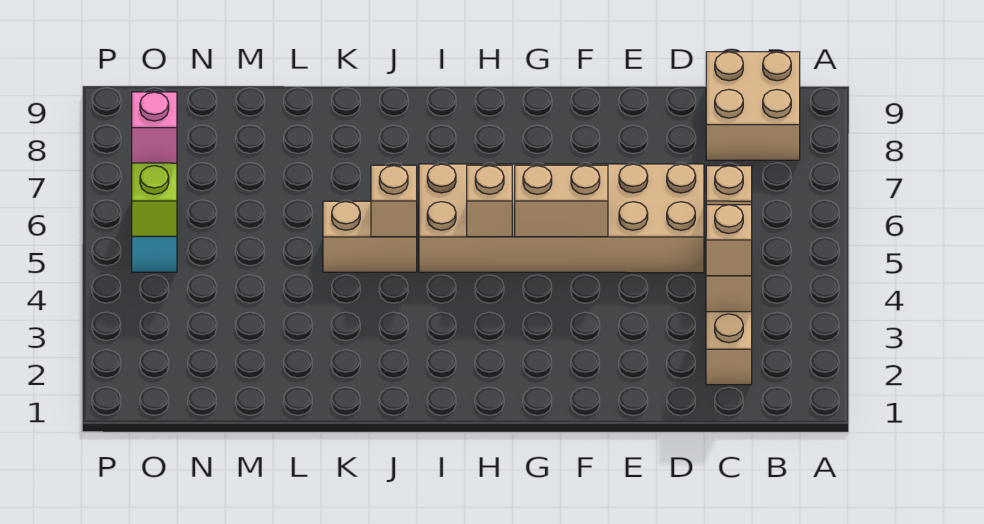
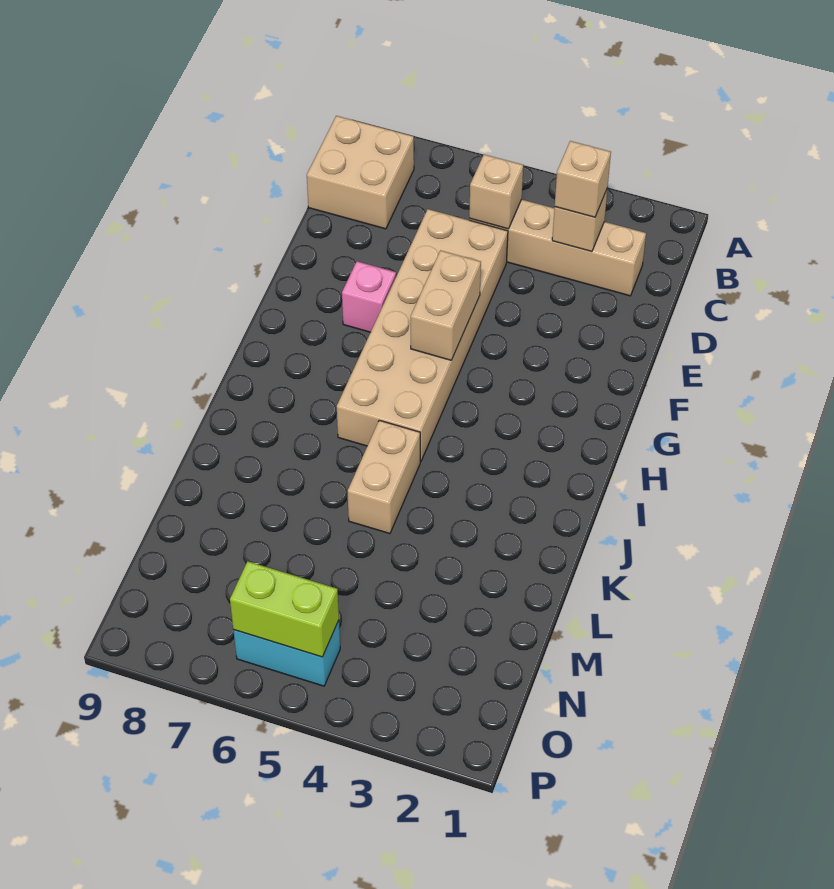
tan 1x1 brick [467,165,512,237] -> none
tan 1x1 brick [371,165,417,237] -> none
pink 1x1 brick [132,92,177,163] -> pink 1x1 brick moved to [342,261,396,332]

